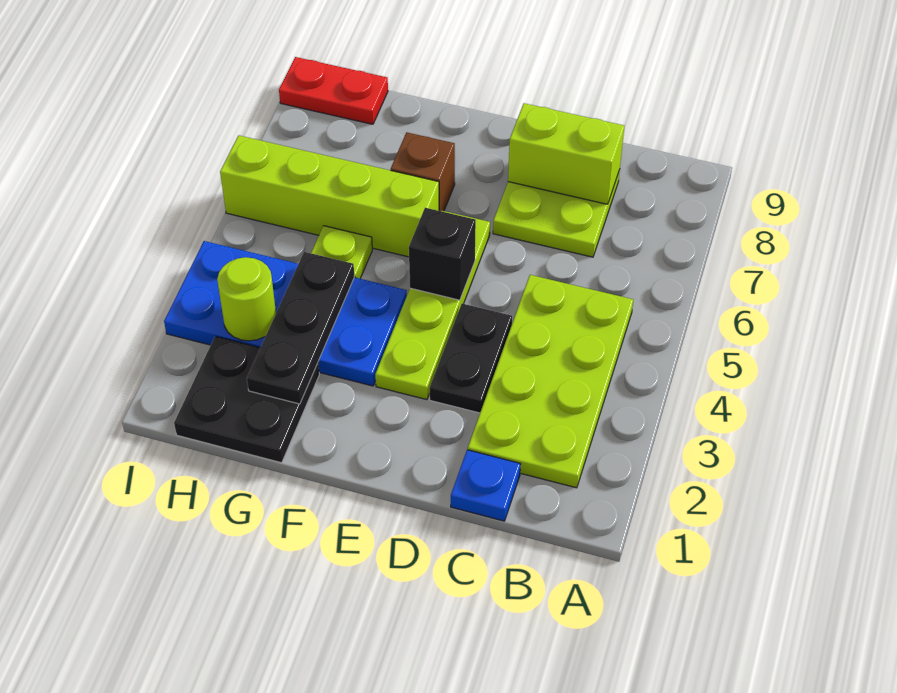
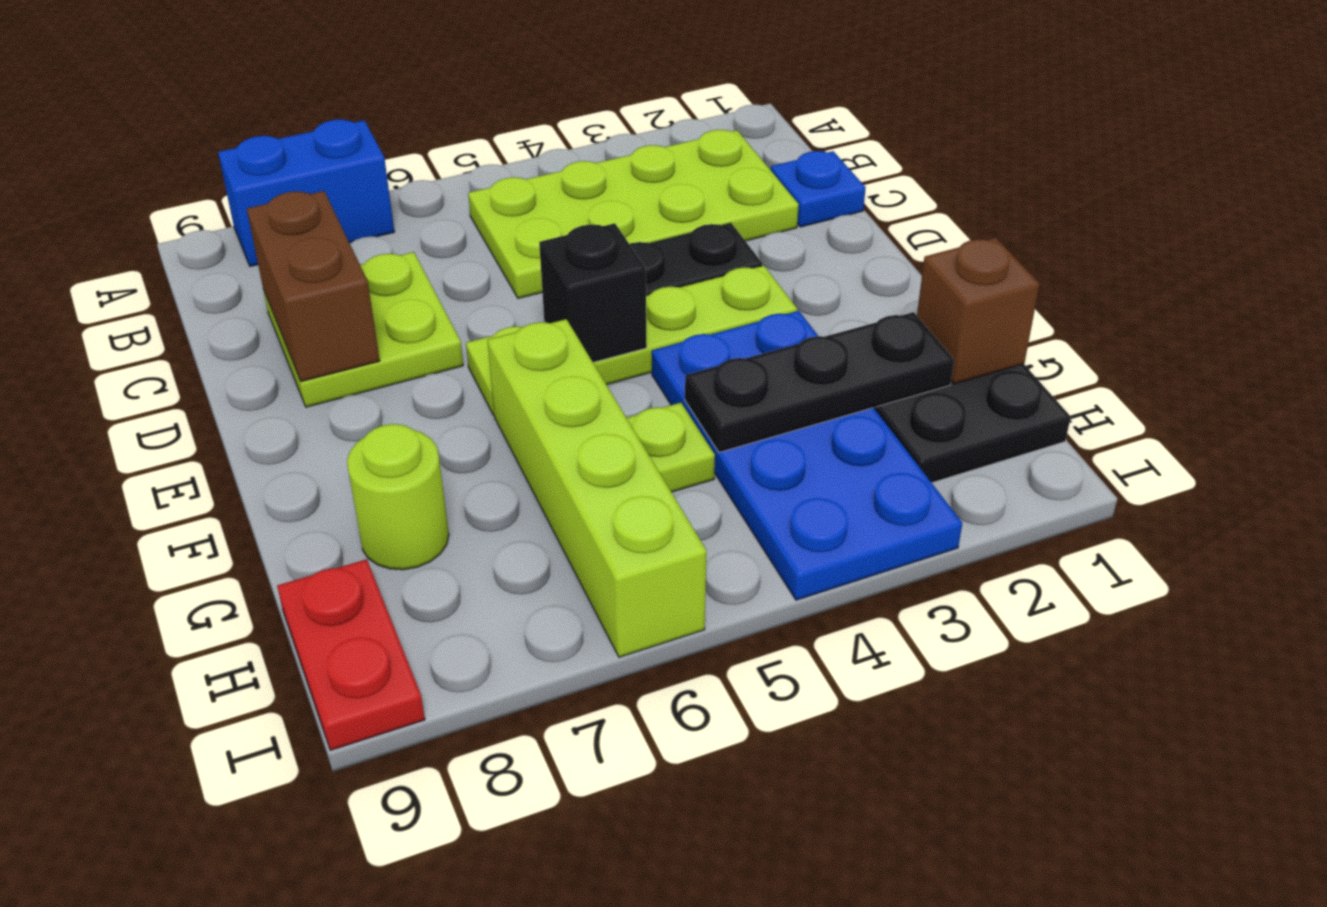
none -> blue 1x2 brick [218,119,394,266]
lime 1x2 brick [508,103,624,204] -> brown 1x2 brick [247,191,380,382]
brown 1x1 brick [391,132,455,211] -> brown 1x1 brick moved to [917,238,1040,384]
lime 1x1 round brick [217,257,276,341] -> lime 1x1 round brick moved to [347,424,449,570]

